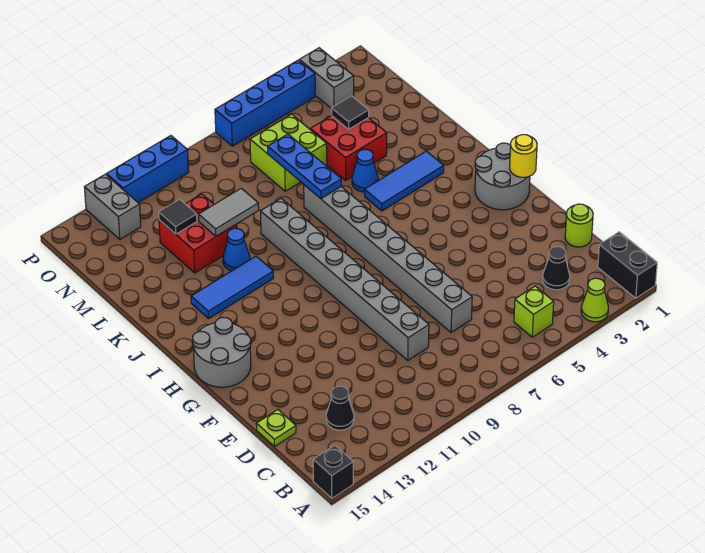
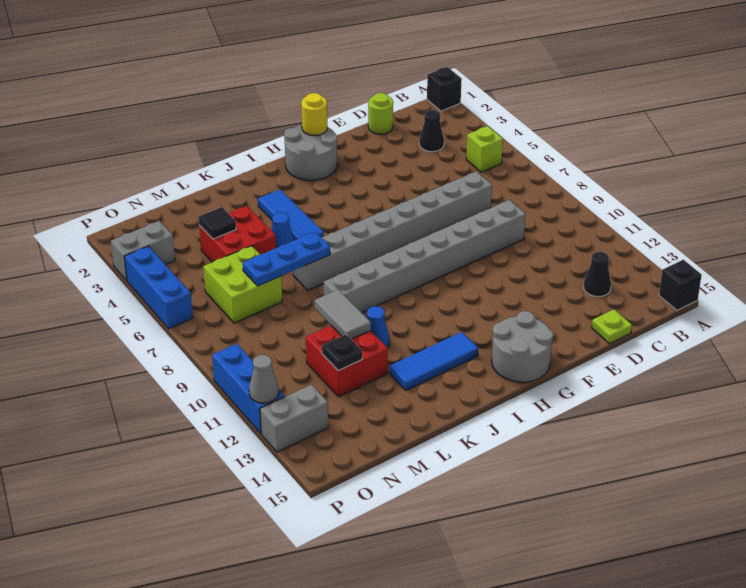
black 1x2 brick [598,232,657,298] -> black 1x1 brick [427,67,462,111]
lime 1x1 cone [581,278,608,322] -> none
blue 1x3 tile [191,256,274,318] -> blue 1x3 tile turned to [390,332,478,390]
black 1x1 tile [159,199,197,234] -> black 1x1 plate [322,334,362,371]
blue 1x4 brick [215,60,315,146] -> blue 1x3 brick [124,246,193,329]
none -> grey 1x1 cone [249,355,279,403]

